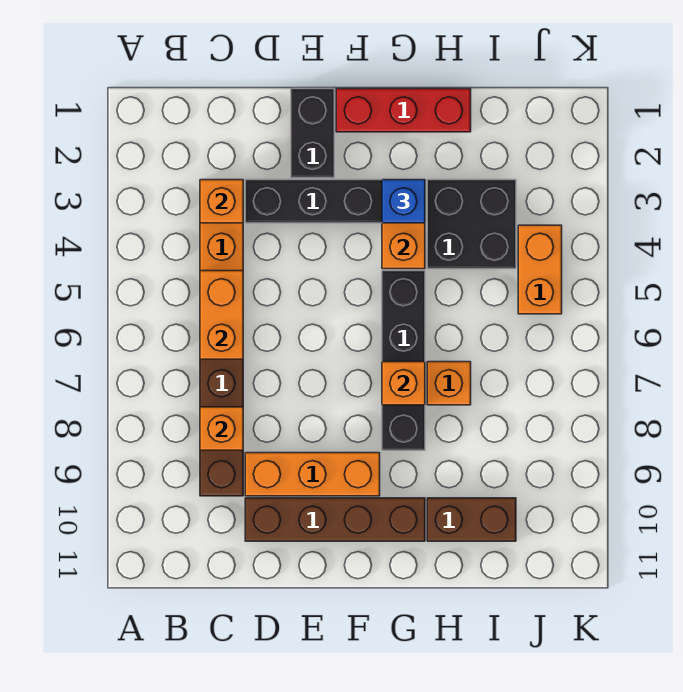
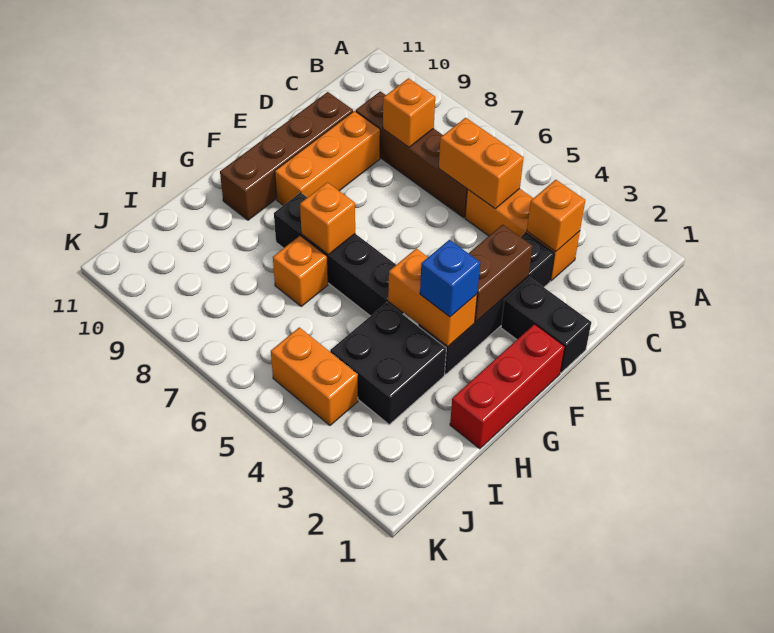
brown 1x2 brick [427,498,516,541] -> brown 1x2 brick moved to [469,225,533,322]

